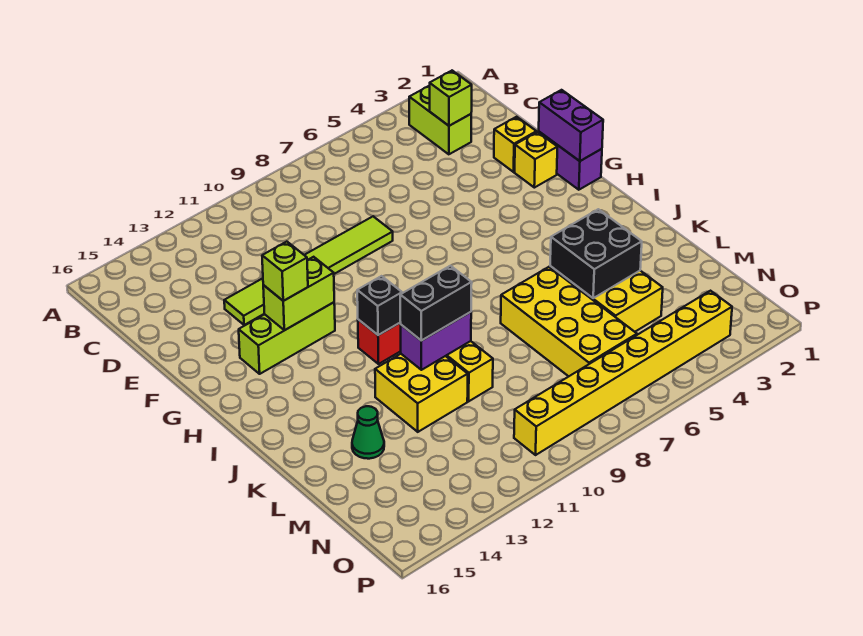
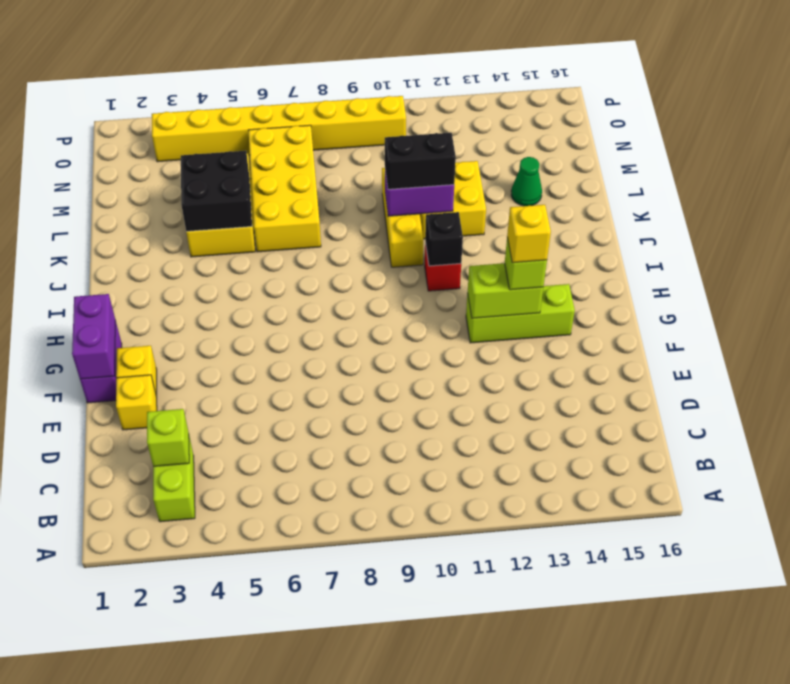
lime 1x6 tile [224,216,393,325] -> none
none -> yellow 1x1 brick [507,205,551,263]

